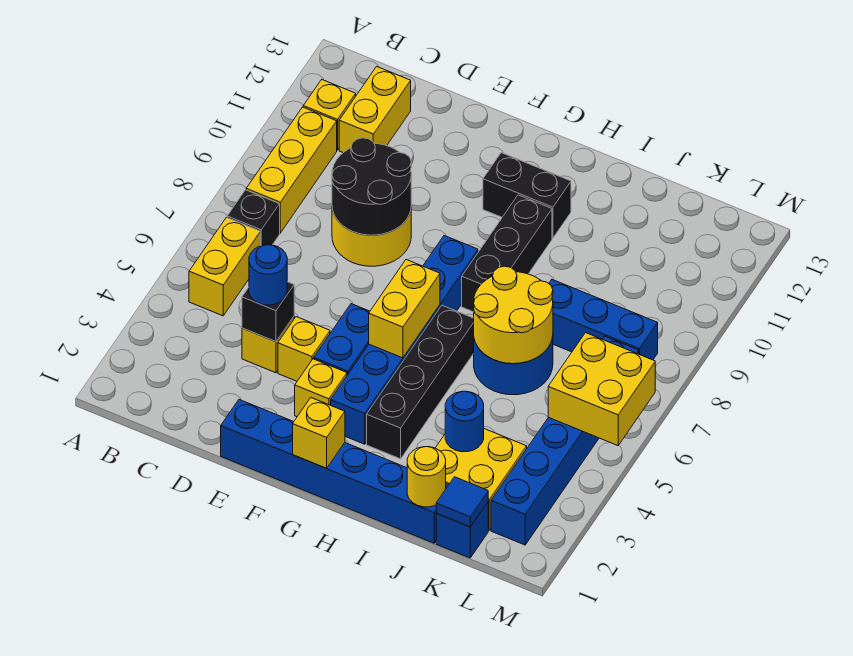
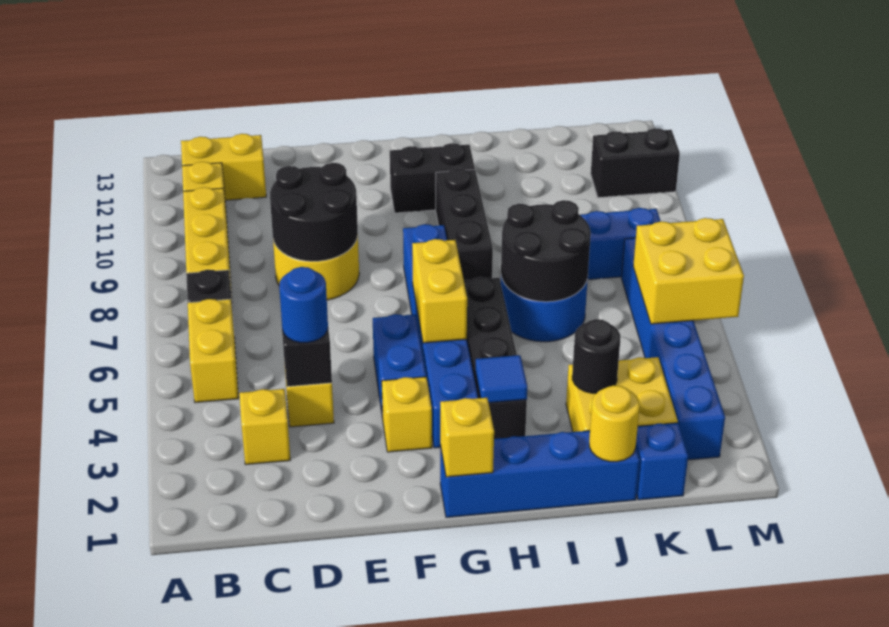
yellow 1x2 brick [339,67,411,152] -> yellow 1x2 brick turned to [181,134,266,200]
blue 1x6 brick [221,400,448,543] -> blue 1x4 brick [440,431,640,517]
yellow 1x1 brick [278,317,330,381] -> yellow 1x1 brick moved to [239,389,290,464]
yellow 2x2 round brick [474,266,553,364] -> black 2x2 round brick [501,200,591,302]
blue 1x1 round brick [445,391,484,452] -> black 1x1 round brick [572,319,620,393]
blue 1x1 tile [436,477,488,527] -> blue 1x1 tile moved to [476,355,527,403]
none -> black 1x2 brick [591,128,680,198]

